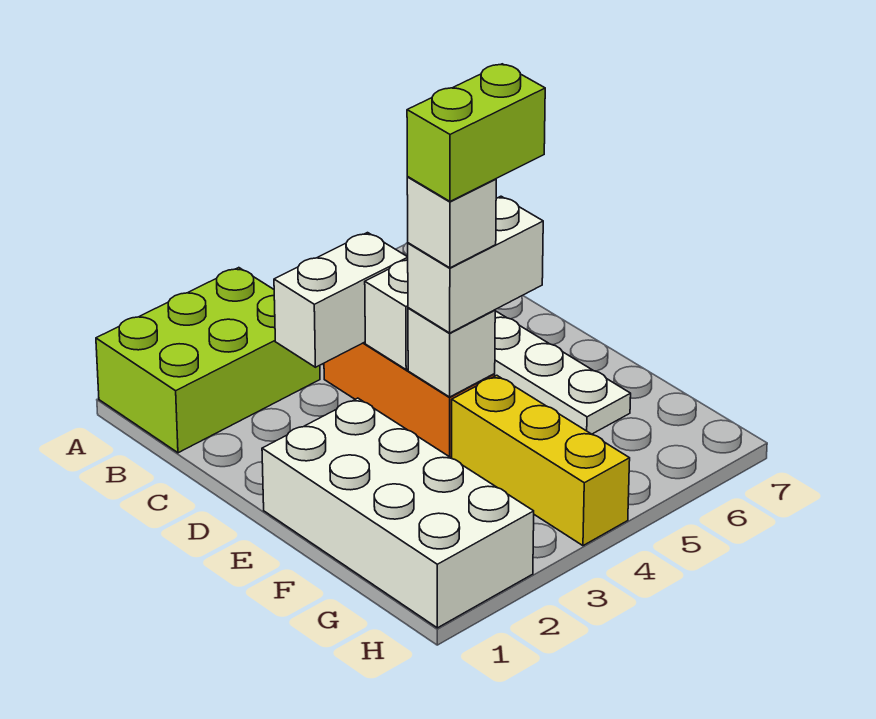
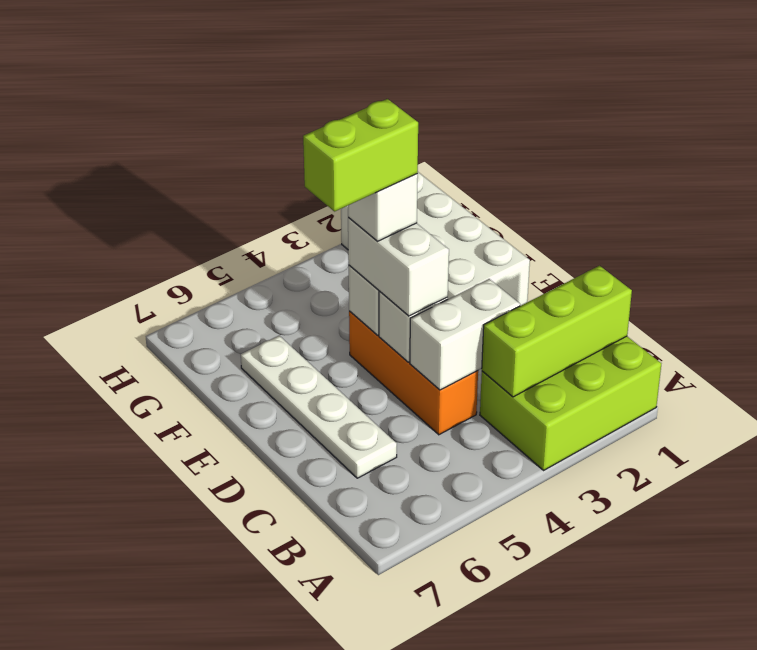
none -> lime 1x3 brick [482,266,632,397]
white 1x2 brick [408,196,543,333] -> white 1x2 brick turned to [348,217,449,316]
yellow 1x3 brick [452,375,630,546] -> none

